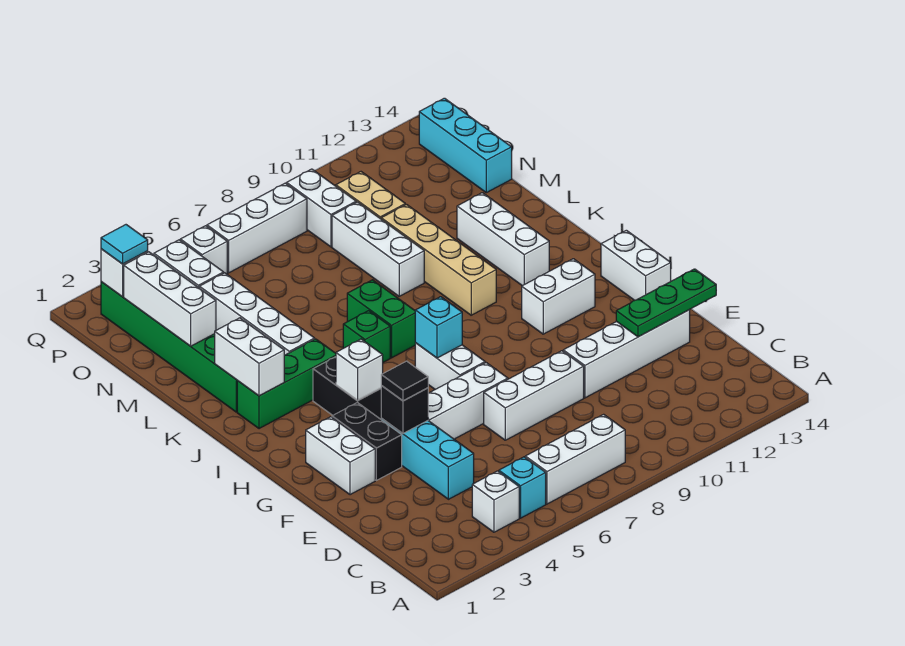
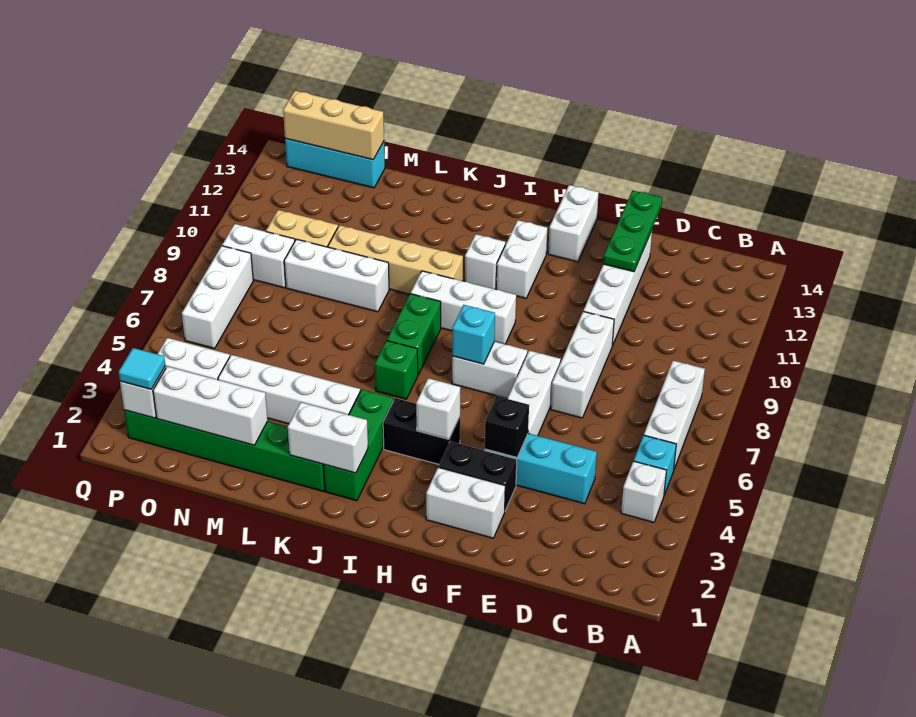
black 1x1 tile [381,361,428,401] -> none
white 1x2 brick [601,230,671,300] -> white 1x2 brick turned to [548,185,599,262]
green 1x2 brick [347,280,415,358] -> green 1x2 brick turned to [387,294,441,374]
white 1x3 brick [457,193,549,286] -> white 1x3 brick moved to [411,271,516,344]
none -> tan 1x3 brick [283,91,384,160]
white 1x1 brick [180,226,227,274] -> white 1x1 brick moved to [465,234,506,289]

